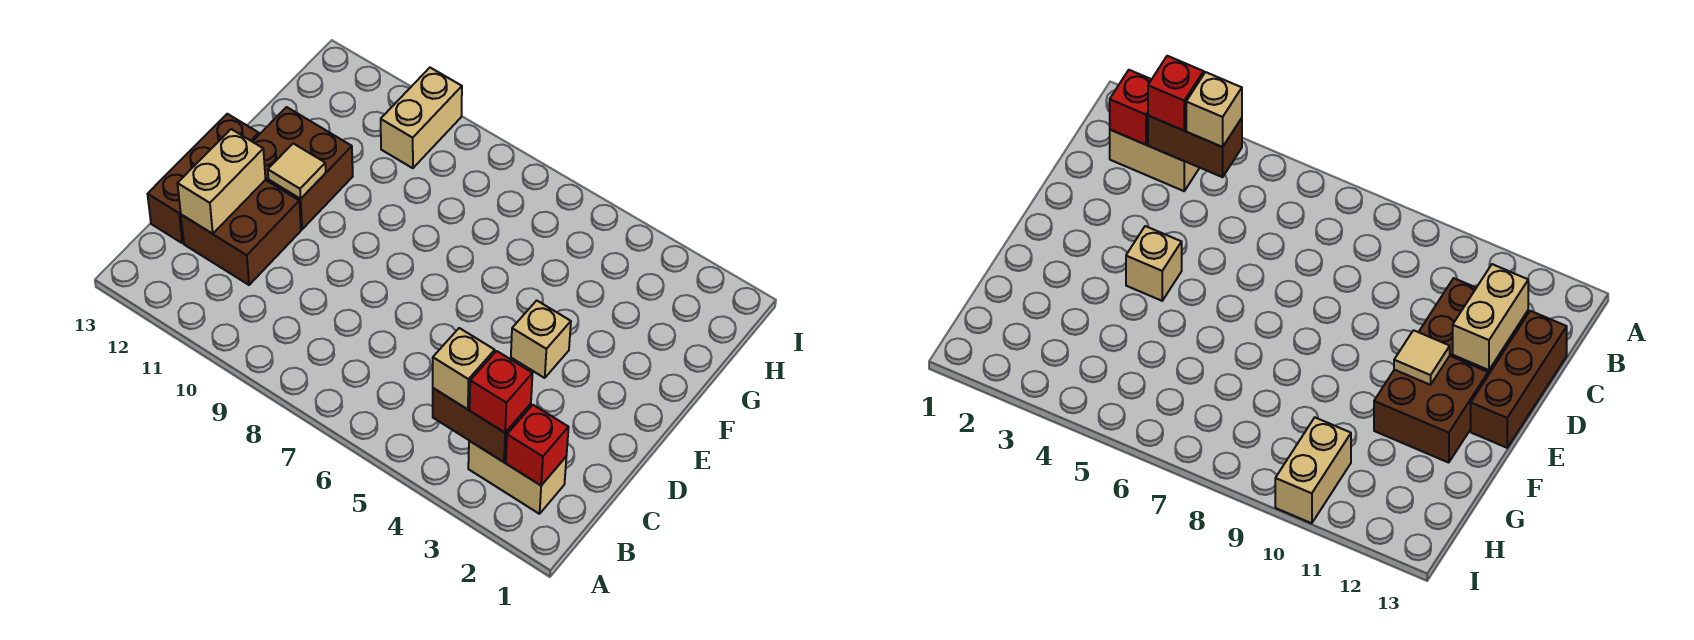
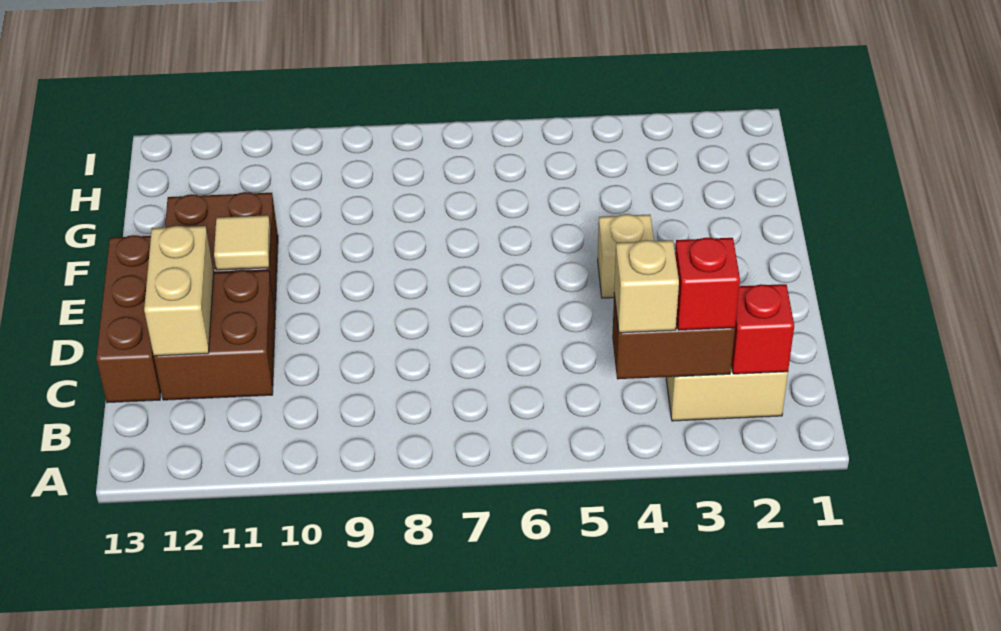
tan 1x2 brick [381,68,462,168] -> none

